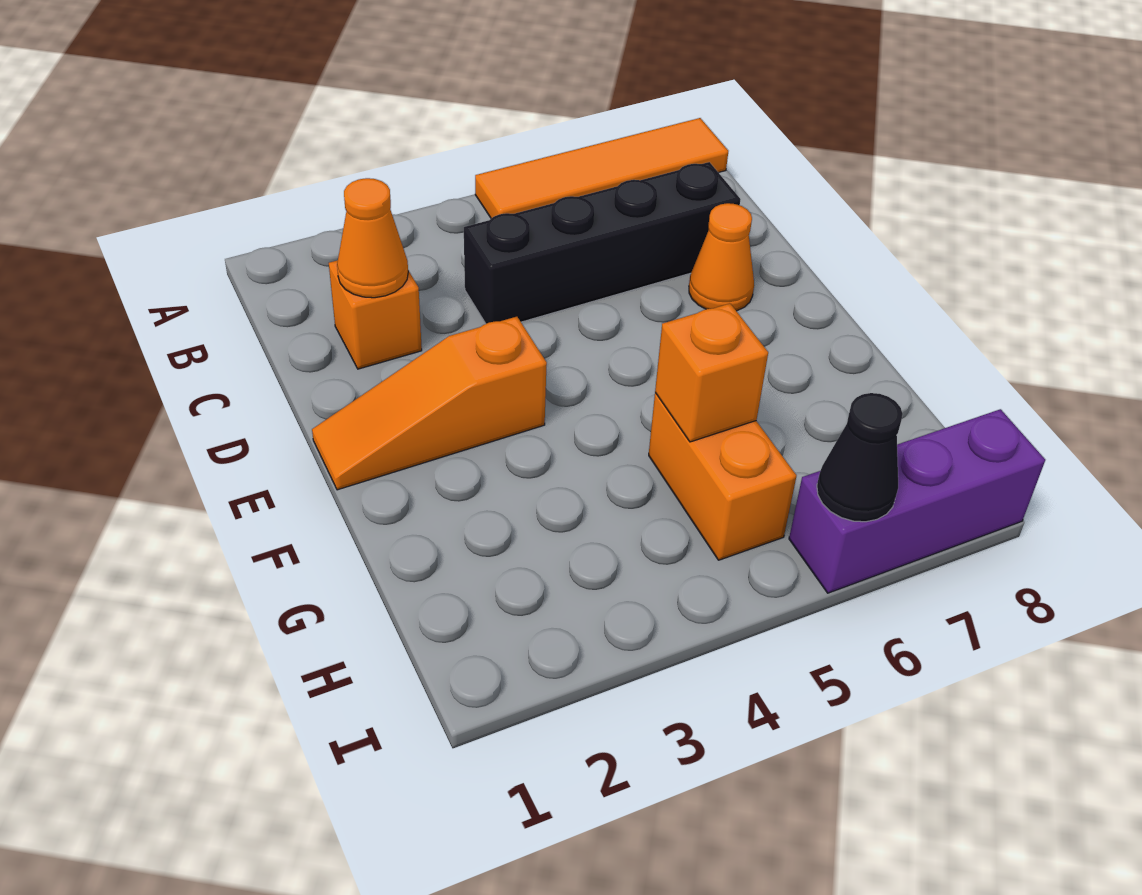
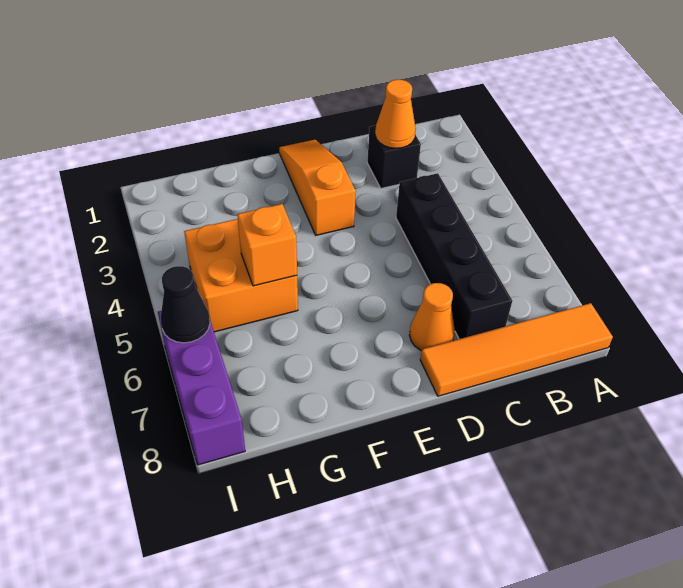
orange 1x4 tile [475,118,728,218] -> orange 1x4 tile turned to [420,303,613,396]
orange 1x1 brick [329,260,422,369] -> black 1x1 brick [367,125,421,188]
orange 1x2 brick [649,393,796,560] -> orange 2x2 brick [184,219,298,332]

